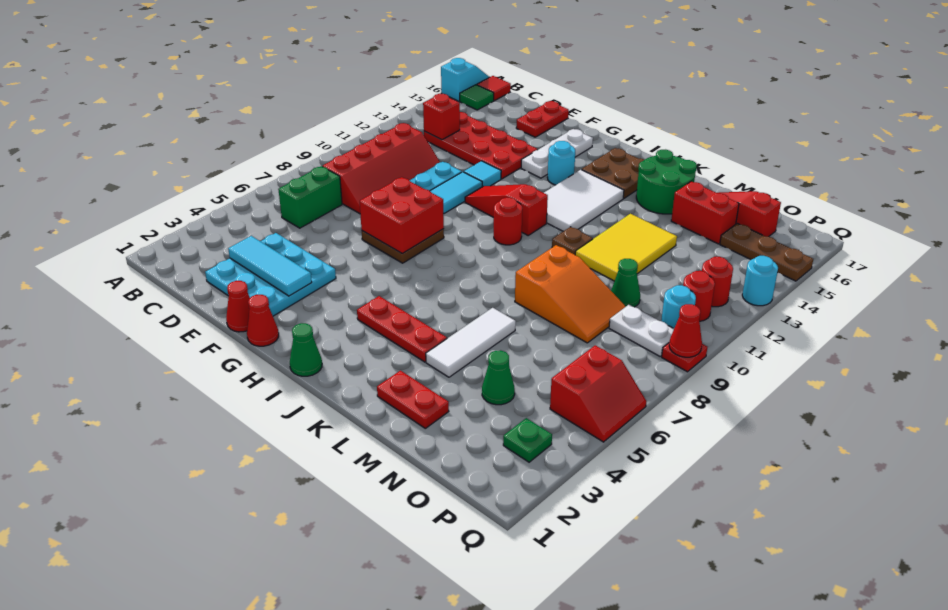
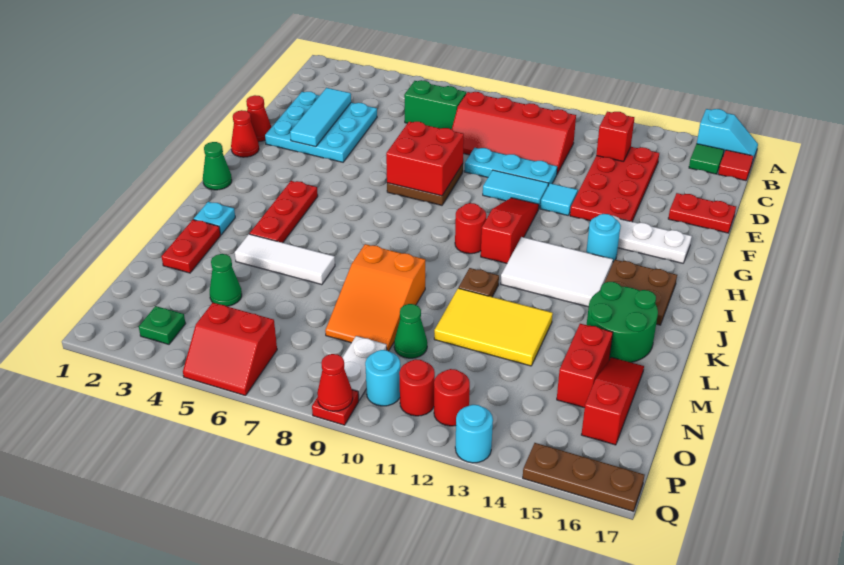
none -> cyan 1x1 plate [194,202,235,235]
brown 1x3 plate [720,223,813,281] -> brown 1x3 plate turned to [523,443,644,511]

